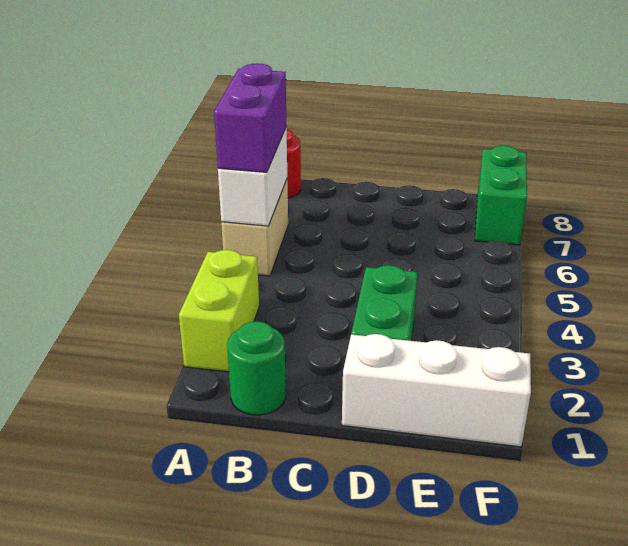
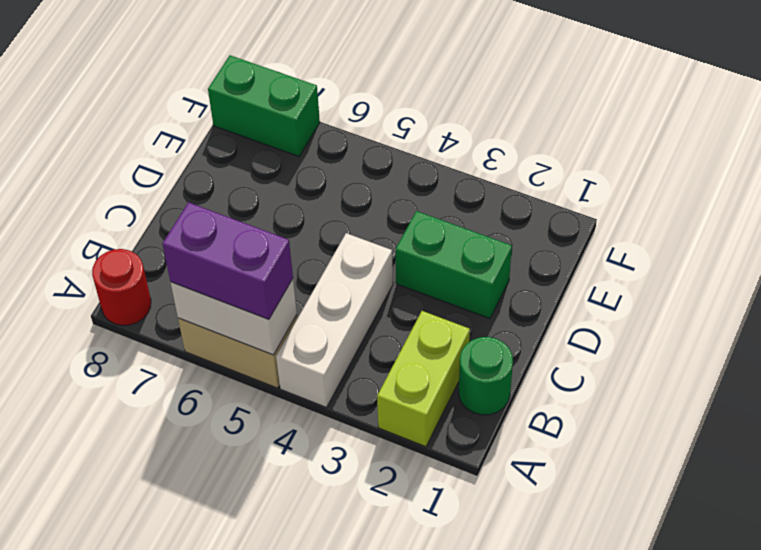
lime 1x2 brick [179,250,259,372] -> lime 1x2 brick turned to [377,311,470,447]
white 1x3 brick [342,334,531,447] -> white 1x3 brick moved to [276,233,393,407]

